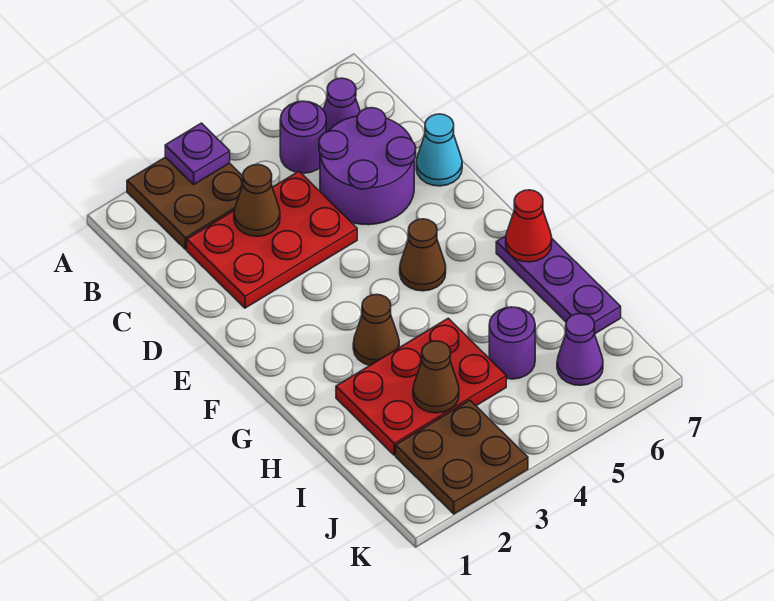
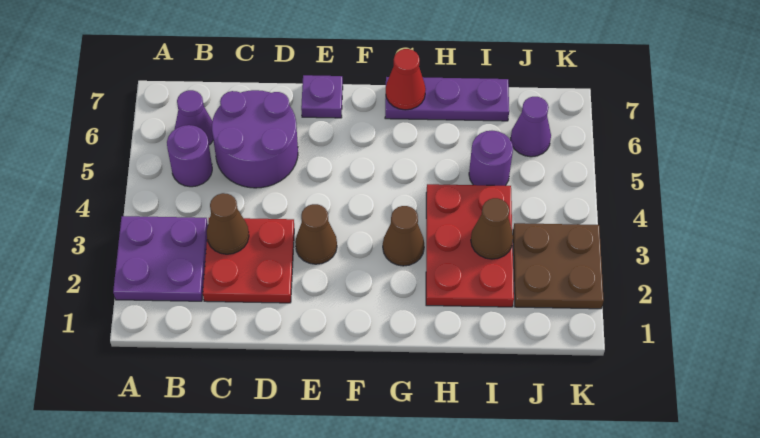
brown 2x2 plate [127,157,243,249] -> purple 2x2 plate [113,216,208,301]
purple 1x1 plate [165,123,230,184] -> purple 1x1 plate moved to [301,75,343,118]
red 2x3 plate [187,171,357,308] -> red 2x2 plate [203,218,294,303]
cyan 1x1 cone [416,114,462,186] -> none
brown 1x1 cone [400,219,446,291] -> brown 1x1 cone moved to [295,204,337,264]

